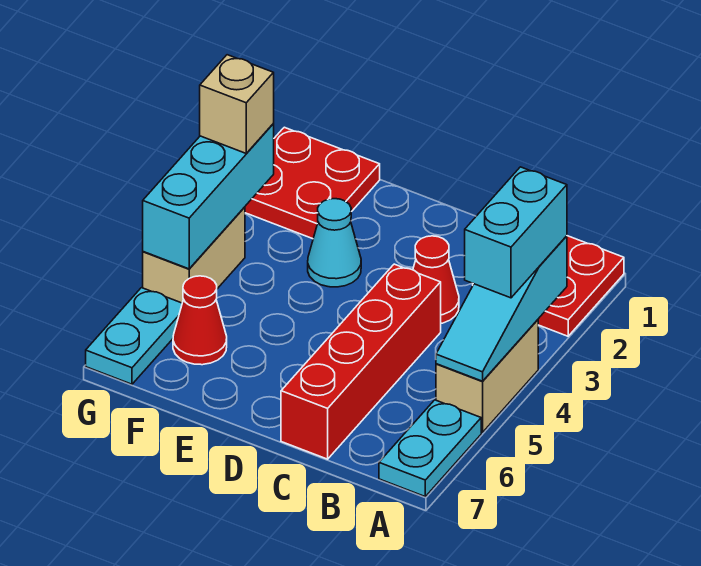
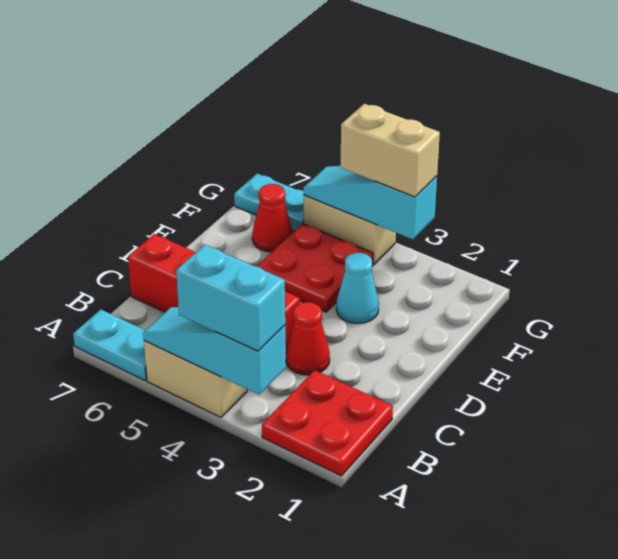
red 2x2 plate [245,127,380,239] -> red 2x2 plate moved to [256,224,373,312]
cyan 1x3 brick [143,124,274,269] -> cyan 1x3 slope [304,166,437,239]
tan 1x1 brick [200,55,274,153] -> tan 1x2 brick [341,104,440,197]

